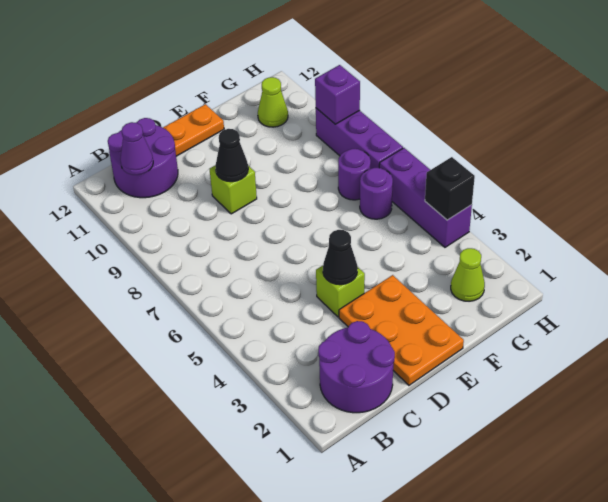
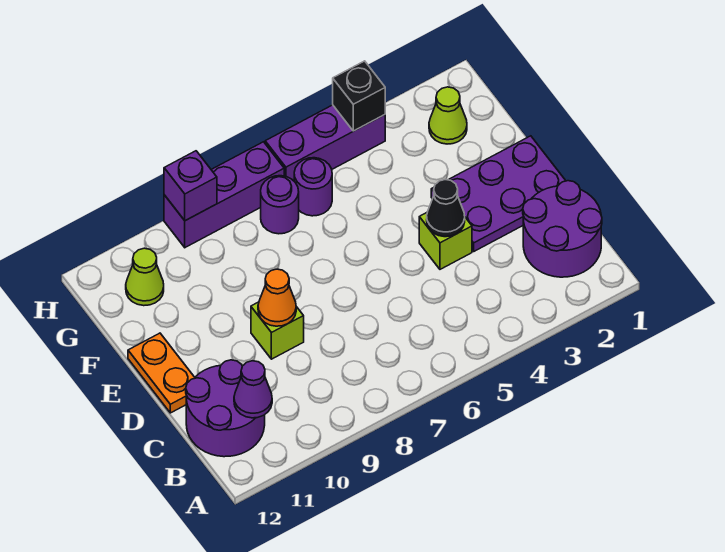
orange 2x3 plate [339,275,464,385] -> purple 2x3 plate [431,136,566,251]
black 1x1 cone [215,129,248,182] -> orange 1x1 cone [258,269,296,326]

